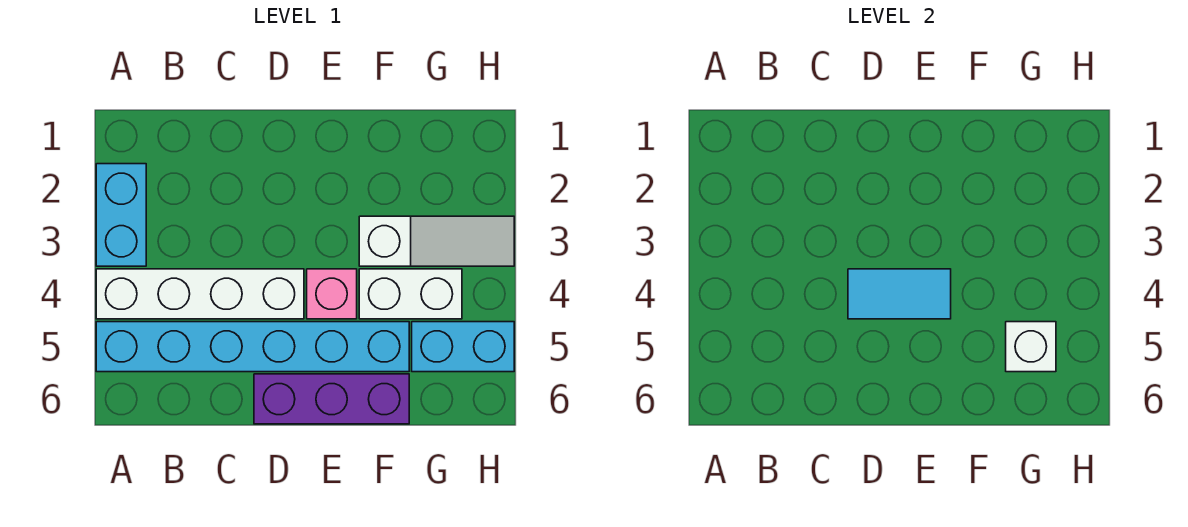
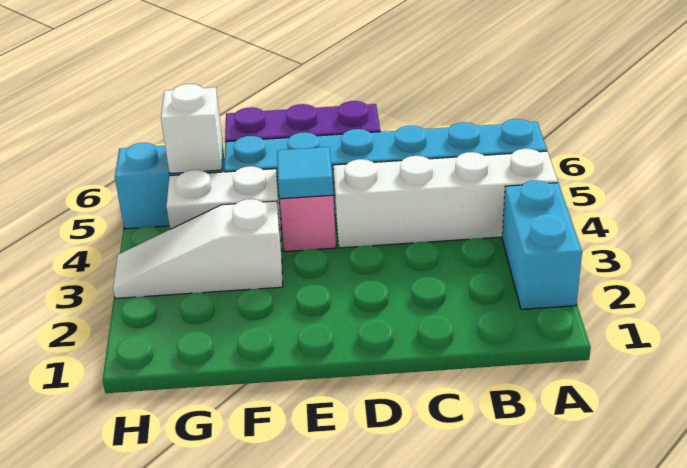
cyan 1x2 tile [848,269,951,319] -> cyan 1x1 tile [277,147,333,199]

